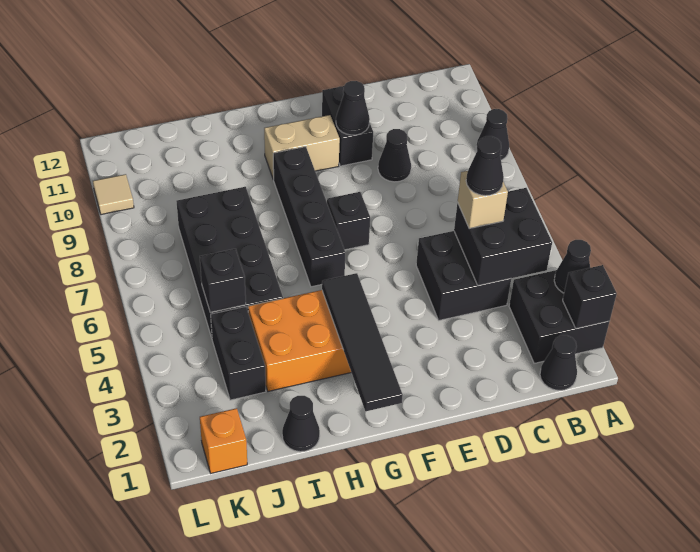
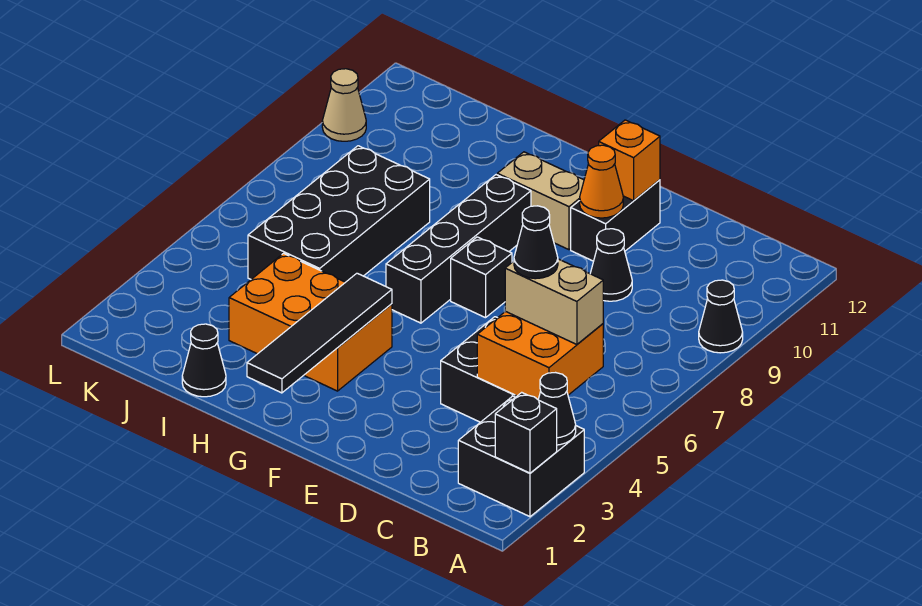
black 1x1 cone [540,335,577,390] -> none
black 2x2 brick [454,188,552,286] -> orange 2x2 brick [477,311,603,399]
tan 1x1 brick [458,171,508,229] -> tan 1x2 brick [505,259,603,345]
black 1x1 cone [336,81,370,135] -> orange 1x1 cone [580,145,623,218]
black 1x2 brick [211,307,266,400] -> none
black 1x1 brick [200,249,246,312] -> none
orange 1x1 brick [200,408,247,473] -> orange 1x1 brick moved to [599,120,660,201]
tan 1x1 tile [93,174,134,215] -> tan 1x1 cone [322,69,366,141]

